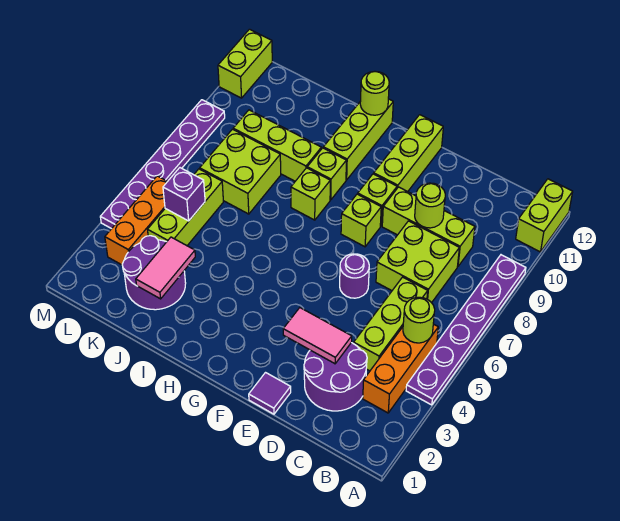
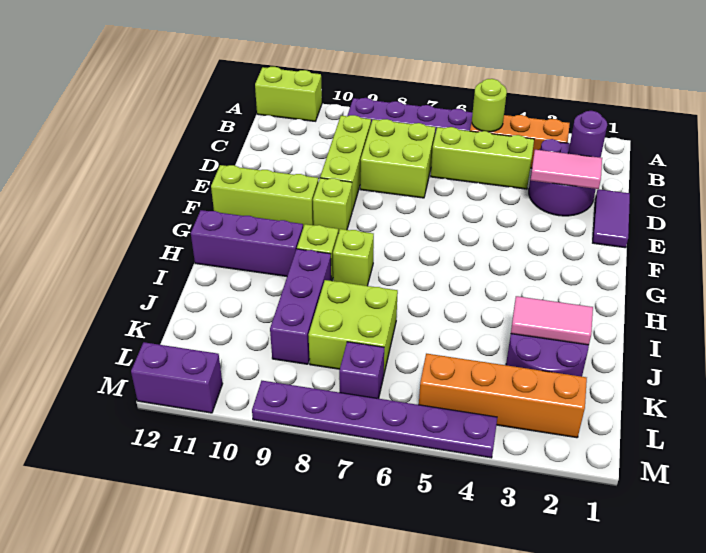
pink 1x2 tile [283,308,352,364] -> pink 1x2 tile turned to [531,150,602,189]
lime 1x1 round brick [415,183,445,228] -> none
purple 1x1 tile [249,373,291,414] -> purple 1x2 tile [593,189,630,248]
purple 1x1 round brick [340,254,369,298] -> purple 1x1 round brick moved to [568,111,607,158]
lime 1x1 brick [341,194,381,247] -> none
lime 1x3 brick [323,99,393,180] -> purple 1x3 brick [191,210,303,276]
lime 1x1 round brick [360,71,389,115] -> none
lime 1x3 brick [233,110,321,181] -> purple 1x3 brick [270,249,331,364]
lime 1x3 brick [148,169,223,246] -> none
purple 1x1 brick [163,168,205,221] -> purple 1x1 brick moved to [339,342,384,399]
orange 1x3 brick [105,176,168,265] -> orange 1x4 brick [419,354,587,438]
lime 1x2 brick [218,29,272,98] -> purple 1x2 brick [131,342,223,413]

